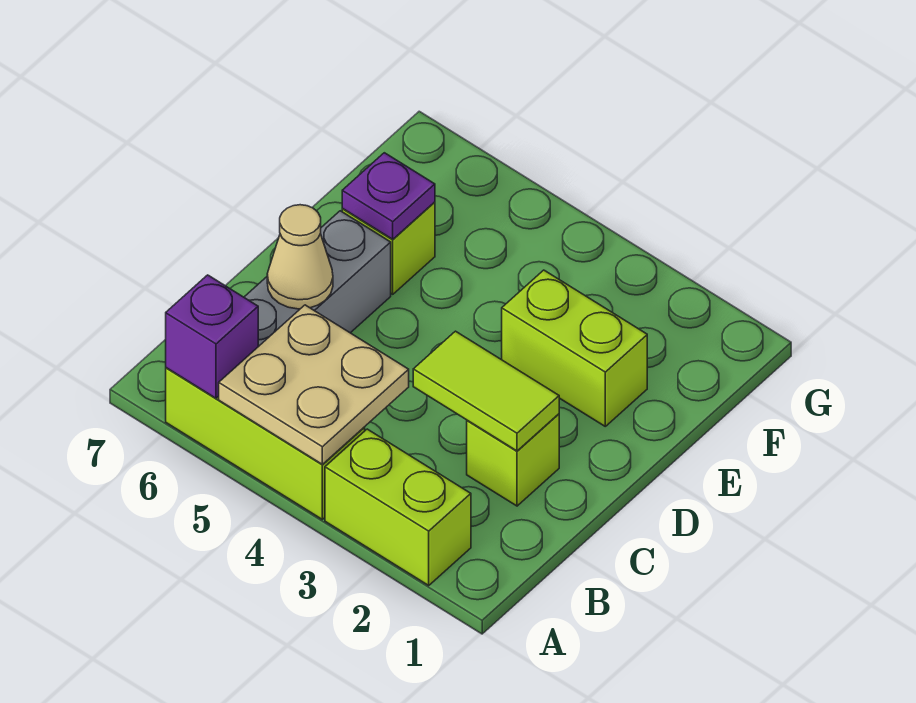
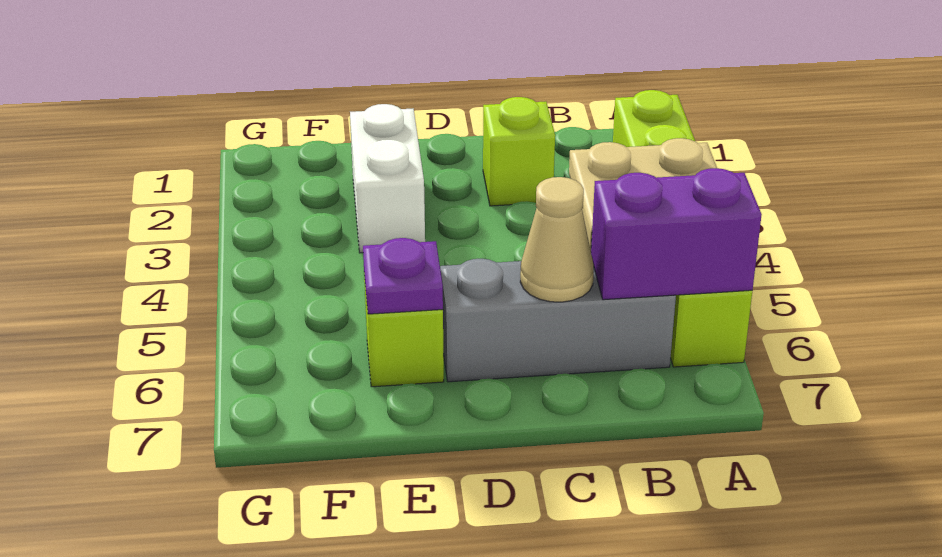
purple 1x1 brick [166,275,258,398] -> purple 1x2 brick [591,168,762,300]
lime 1x2 tile [413,331,559,451] -> none
lime 1x2 brick [502,270,647,426] -> white 1x2 brick [350,104,425,253]

